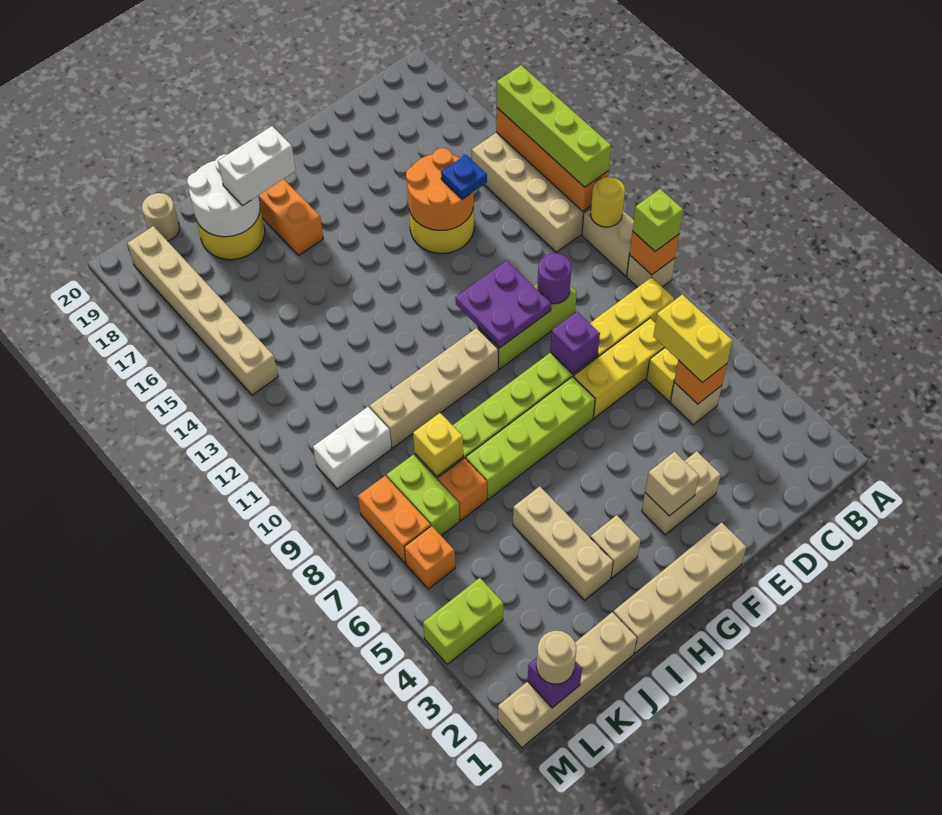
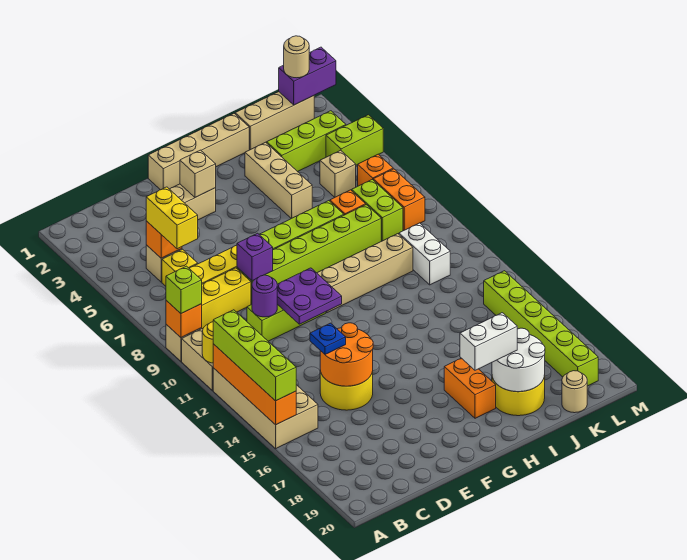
tan 1x1 brick [590,515,641,578] -> tan 1x1 brick moved to [320,150,356,197]
tan 1x4 brick [498,612,637,748] -> tan 1x3 brick [235,92,314,150]
none -> lime 1x3 brick [266,111,346,172]
yellow 1x1 brick [413,413,463,476] -> none
white 1x2 brick [313,407,391,489] -> white 1x2 brick turned to [399,223,450,285]
purple 1x1 brick [528,658,582,708] -> purple 1x2 brick [279,47,336,105]
tan 1x6 brick [127,226,278,395] -> lime 1x6 brick [484,271,598,386]

